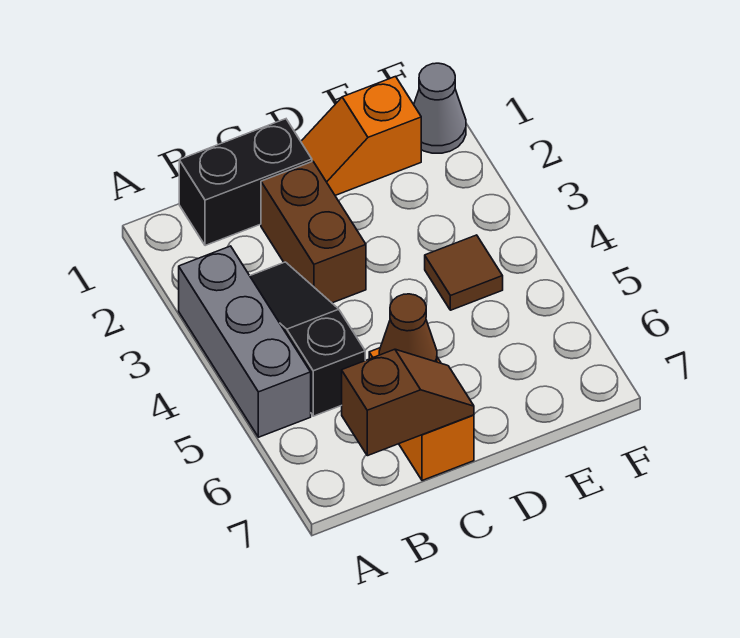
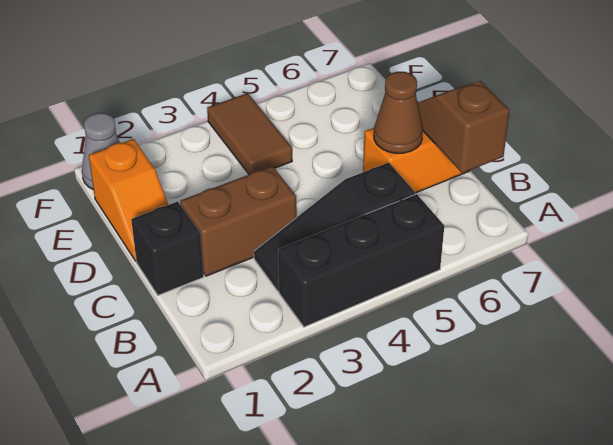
grey 1x3 brick [179,246,311,437] -> black 1x3 brick [278,194,444,327]
black 1x2 brick [179,119,312,246] -> black 1x1 brick [131,201,204,295]
brown 1x1 tile [425,235,503,310] -> brown 1x2 tile [207,93,292,174]

